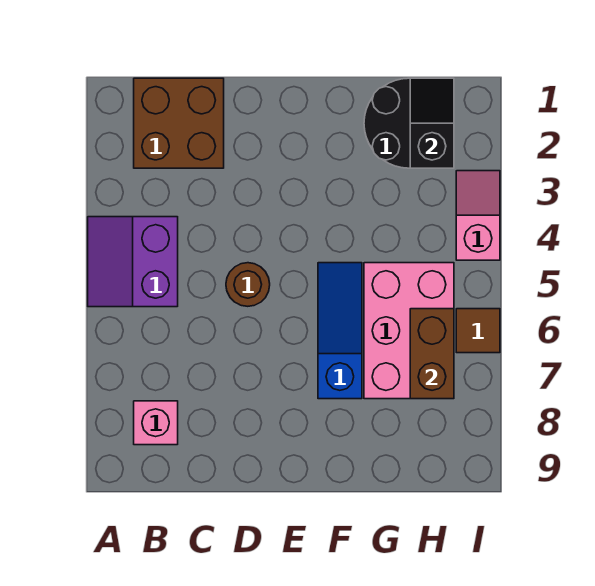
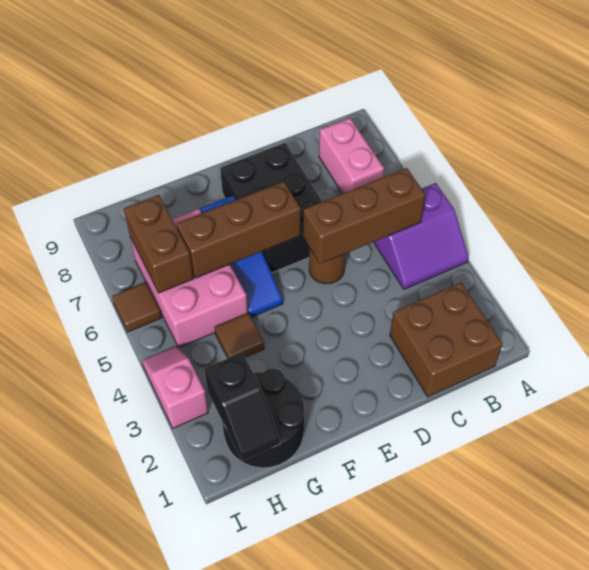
purple 2x2 slope [88,217,178,307] -> purple 2x2 slope turned to [374,183,469,289]
none -> brown 1x3 brick [303,168,426,264]
pink 1x1 brick [134,401,178,445] -> pink 1x2 brick [319,118,384,194]
none -> black 2x3 brick [220,143,322,273]
none -> brown 1x3 brick [176,181,301,278]
none -> brown 1x1 tile [214,313,265,358]
pink 1x2 slope [456,171,500,260] -> pink 1x2 slope turned to [142,346,208,428]

